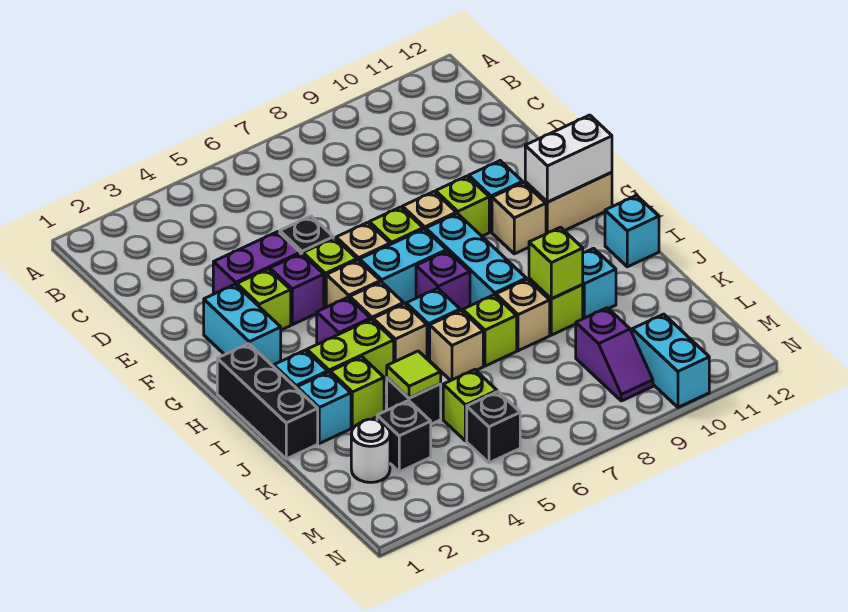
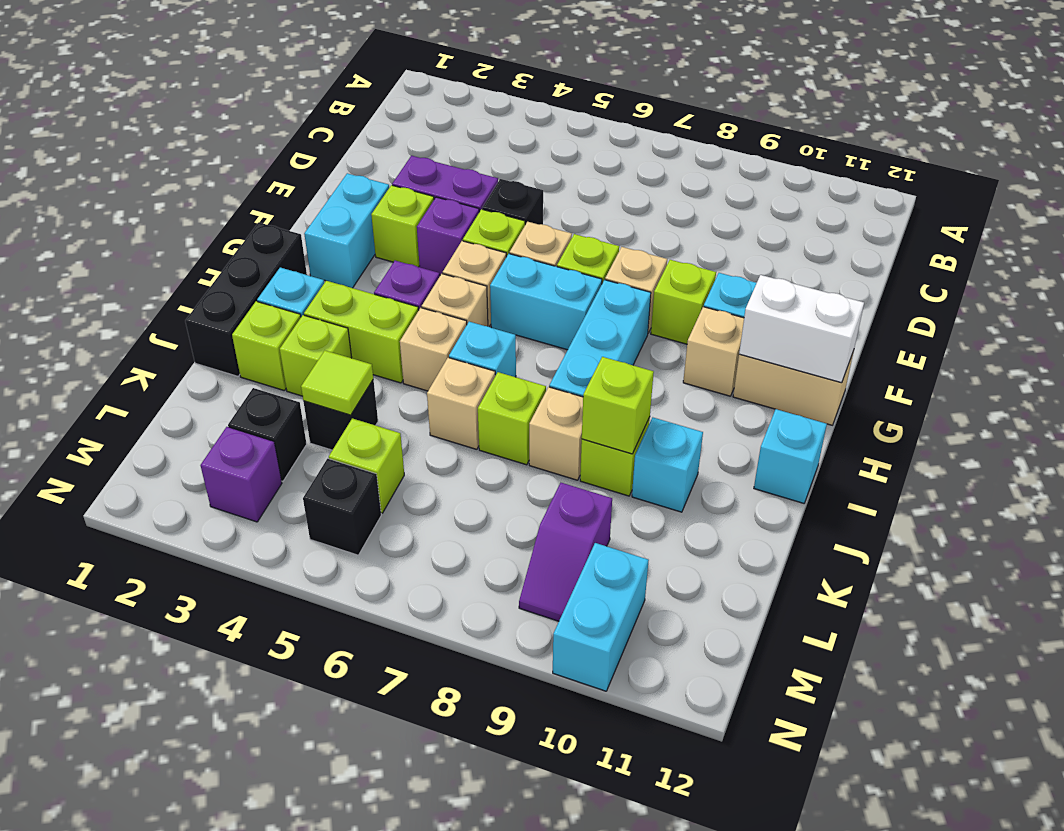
purple 1x1 brick [416,251,470,311] -> purple 1x1 brick moved to [200,427,282,522]
cyan 1x1 brick [297,372,351,443] -> lime 1x1 brick [232,301,301,390]
white 1x1 round brick [351,419,390,482] -> none

